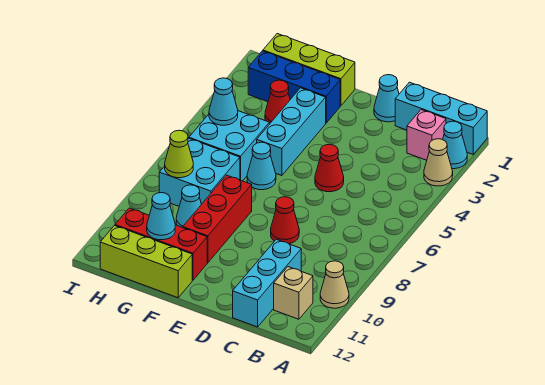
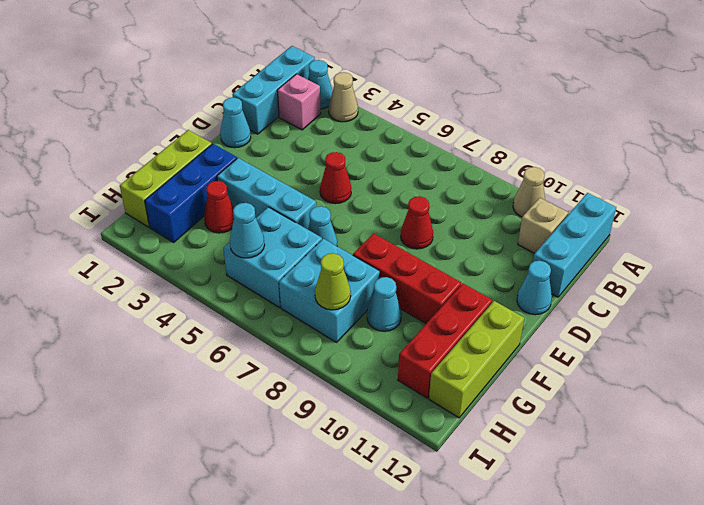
cyan 1x3 brick [233,239,301,327] -> cyan 1x3 brick turned to [533,193,616,297]
cyan 1x1 cone [147,193,175,240] -> cyan 1x1 cone moved to [517,261,552,315]

